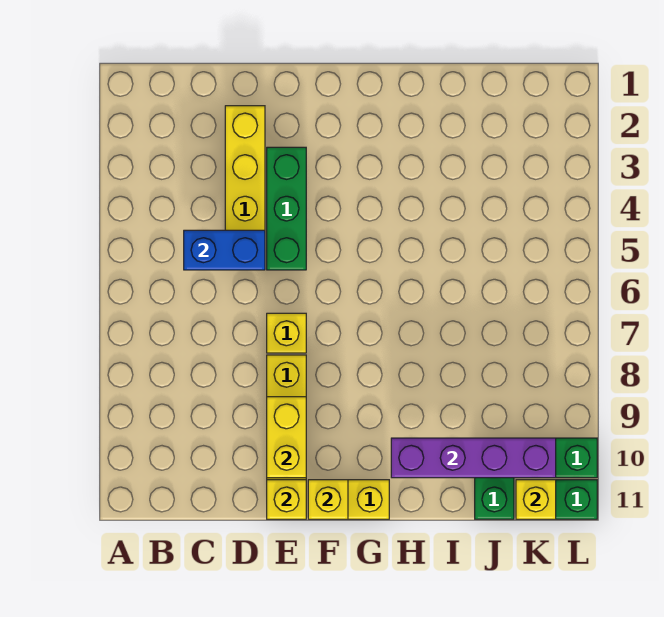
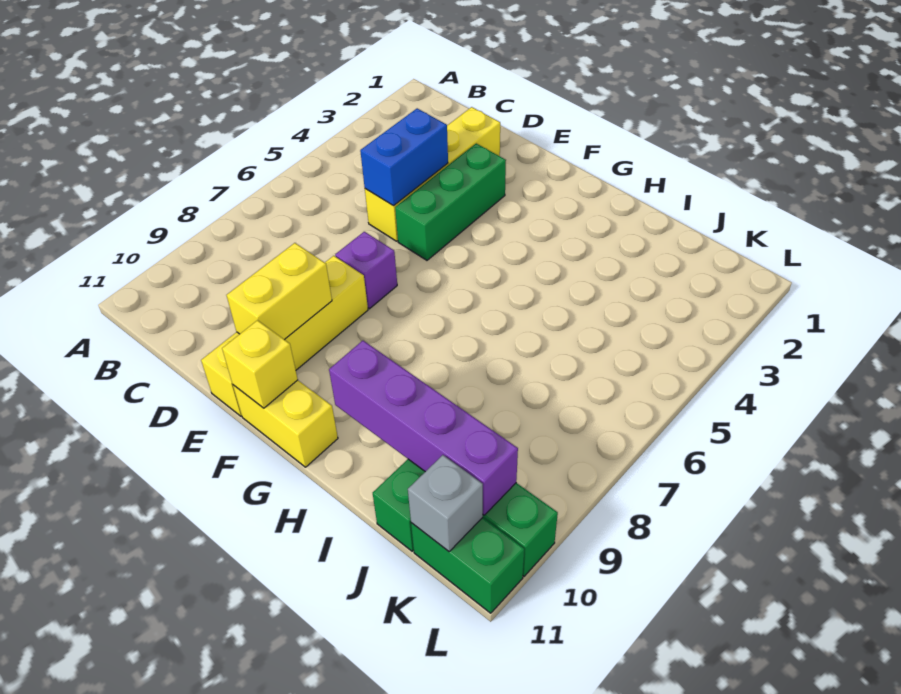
blue 1x2 brick [184,230,265,270] -> blue 1x2 brick turned to [360,108,448,206]
yellow 1x1 brick [267,313,306,353] -> purple 1x1 brick [335,232,397,309]
yellow 1x1 brick [267,480,306,519] -> none
yellow 1x1 brick [516,480,556,519] -> grey 1x1 brick [408,455,483,551]

